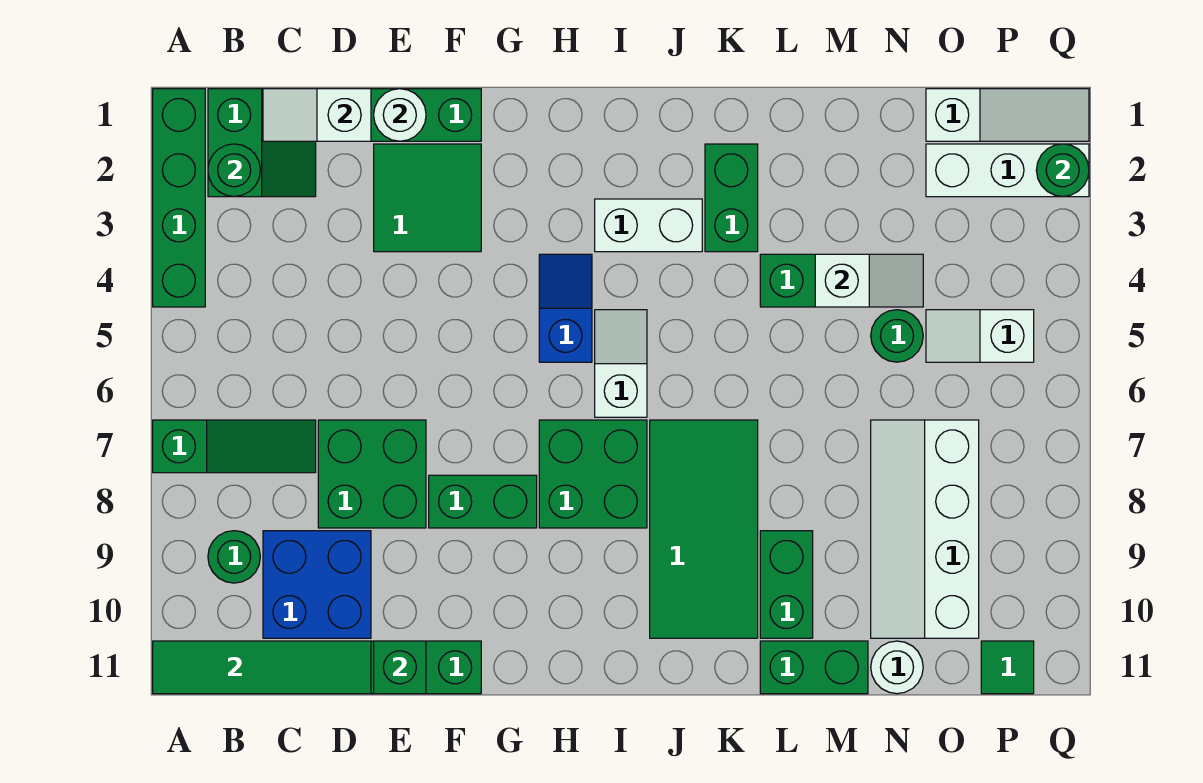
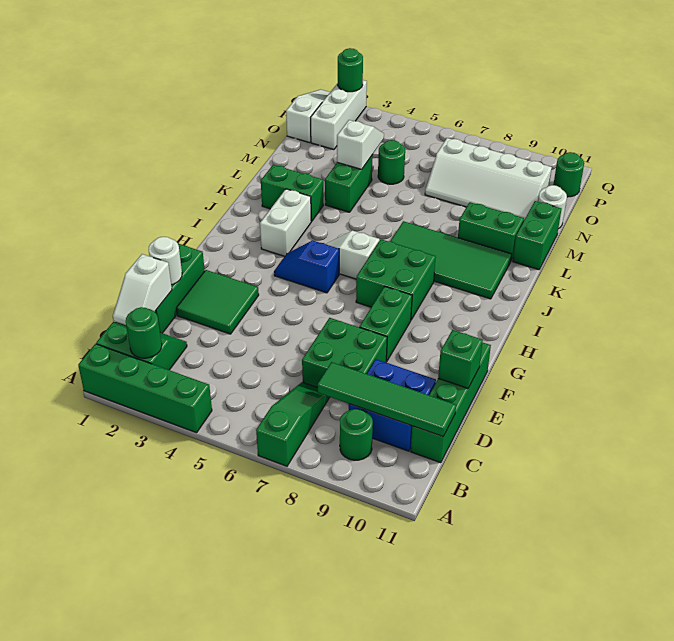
green 1x4 tile [153,641,371,694] -> green 1x4 tile turned to [318,362,456,437]
white 1x2 slope [926,310,1034,362] -> none
green 1x1 tile [981,641,1034,694] -> green 1x1 round brick [553,152,584,197]

